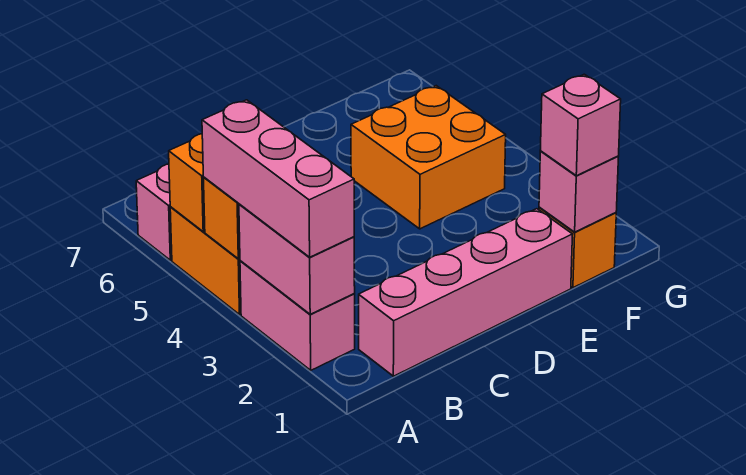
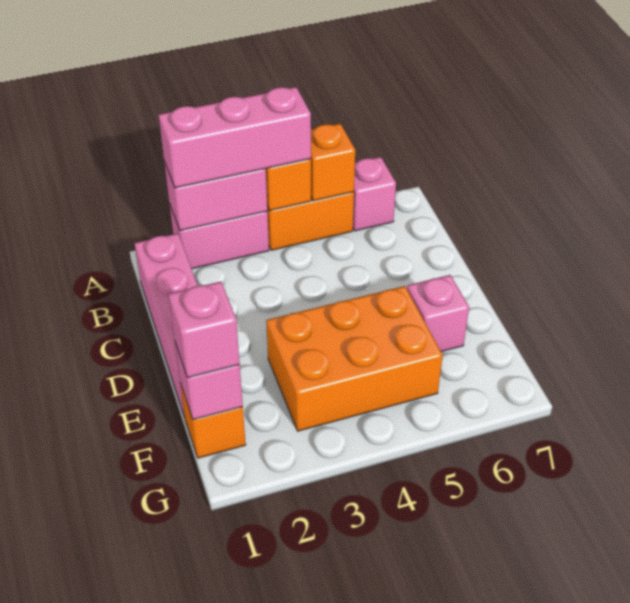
orange 2x2 brick [351,86,506,229] -> orange 2x3 brick [266,286,443,431]
none -> pink 1x1 brick [407,275,469,352]

